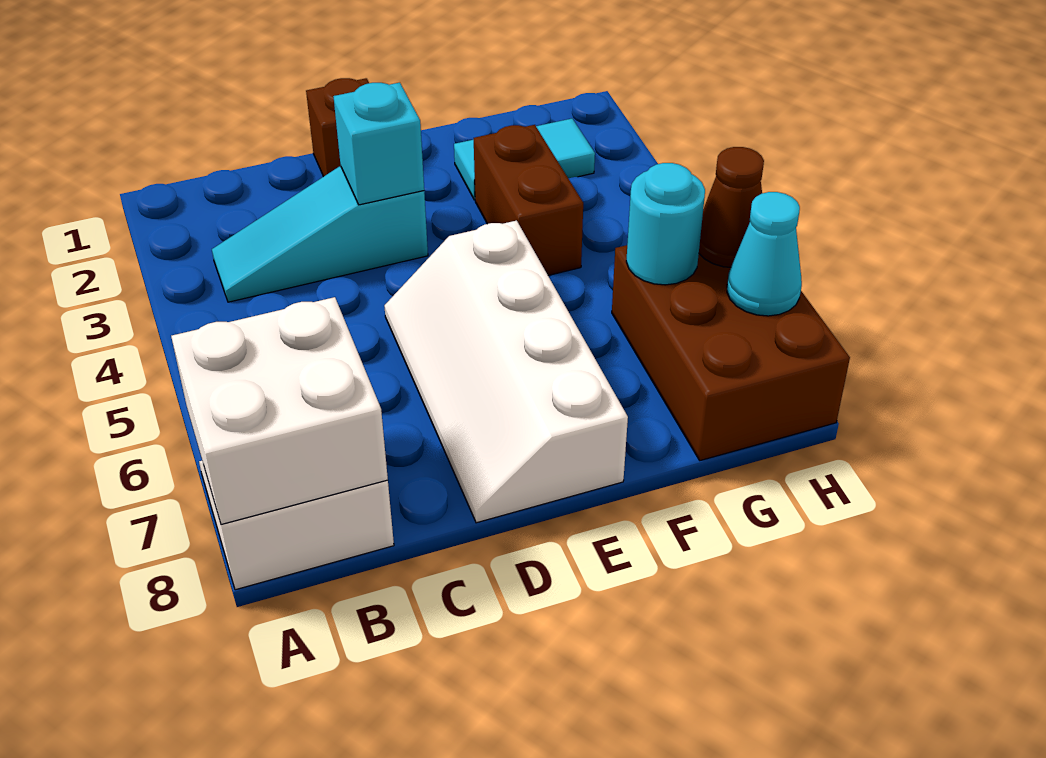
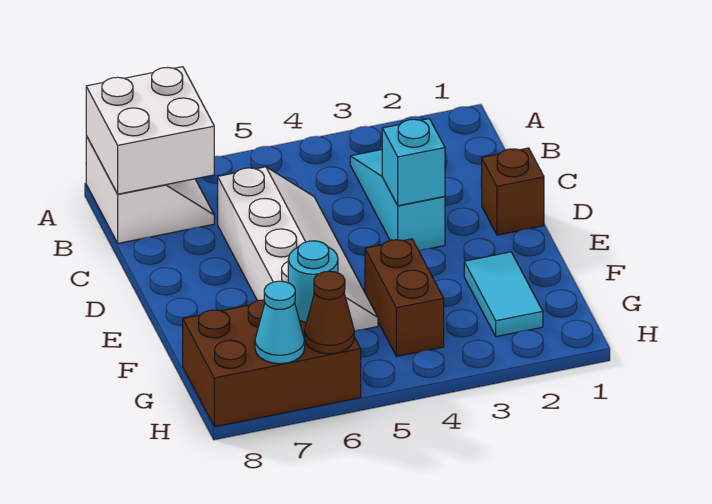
white 2x4 slope [384,220,628,523] -> white 2x4 slope turned to [218,167,378,331]
brown 1x2 brick [474,125,583,275] -> brown 1x2 brick turned to [365,239,444,356]

